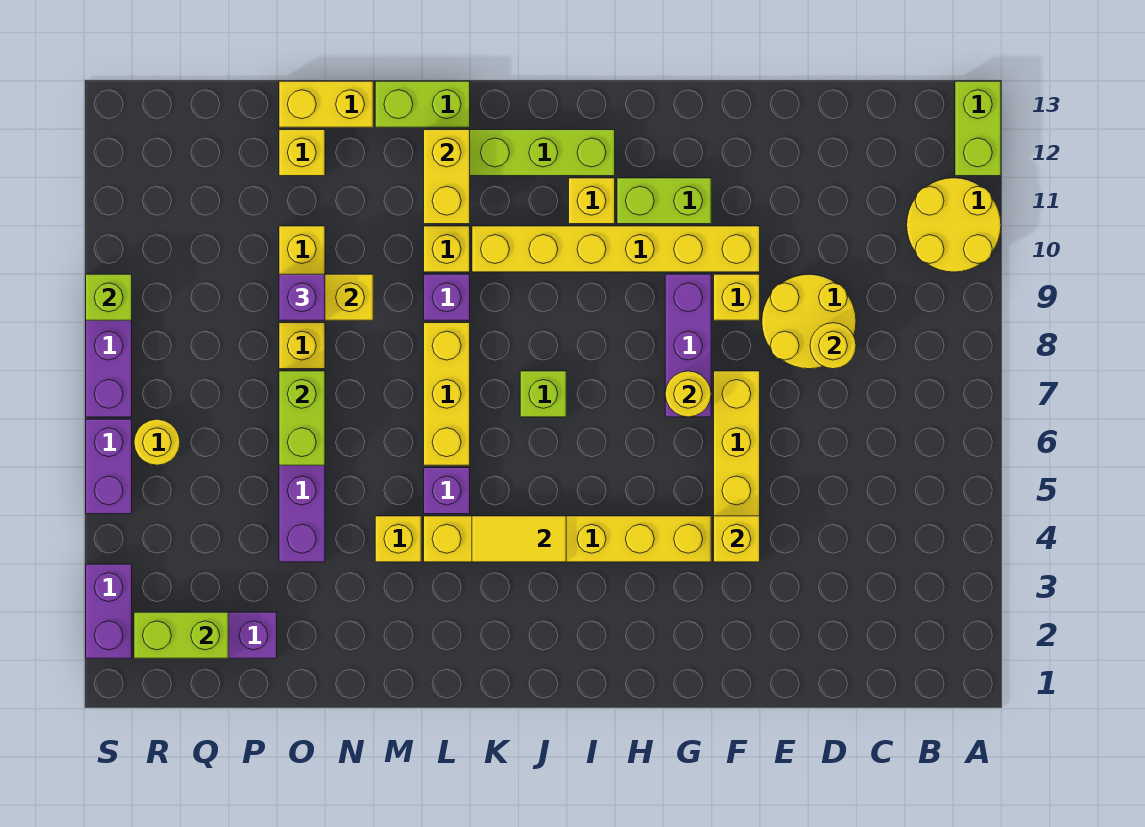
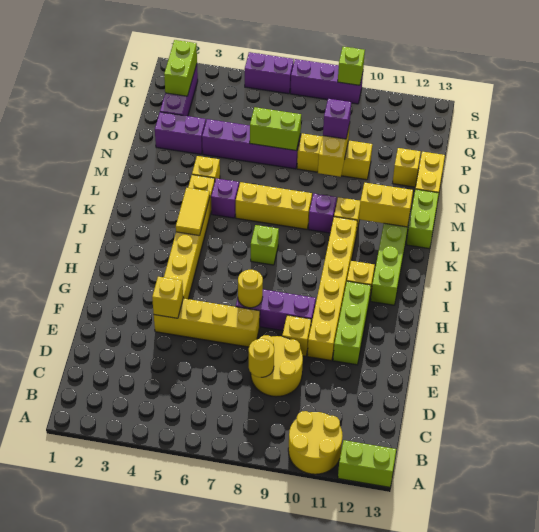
lime 1x2 brick [617,178,711,224] -> lime 1x3 brick [333,281,371,365]
yellow 1x1 round brick [134,419,180,465] -> none
purple 1x2 brick [86,564,132,658] -> purple 1x2 brick moved to [155,112,206,154]

